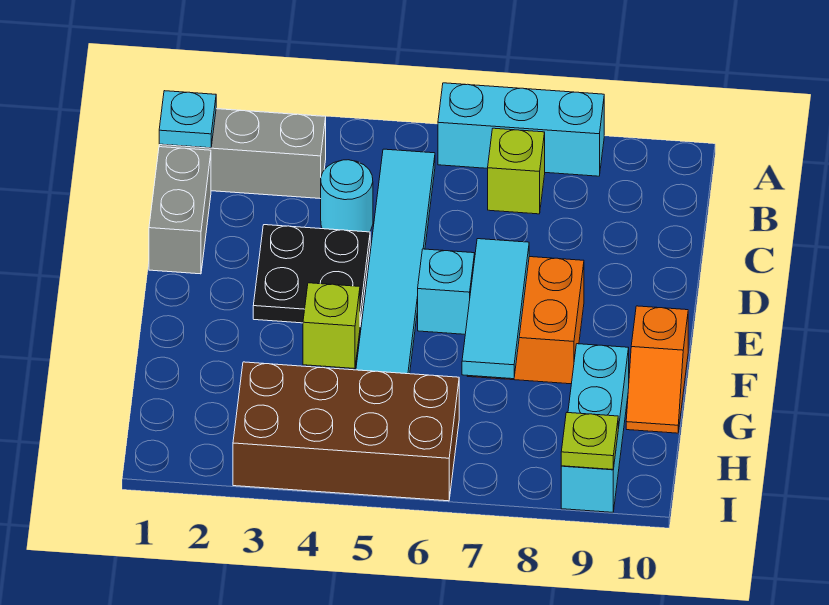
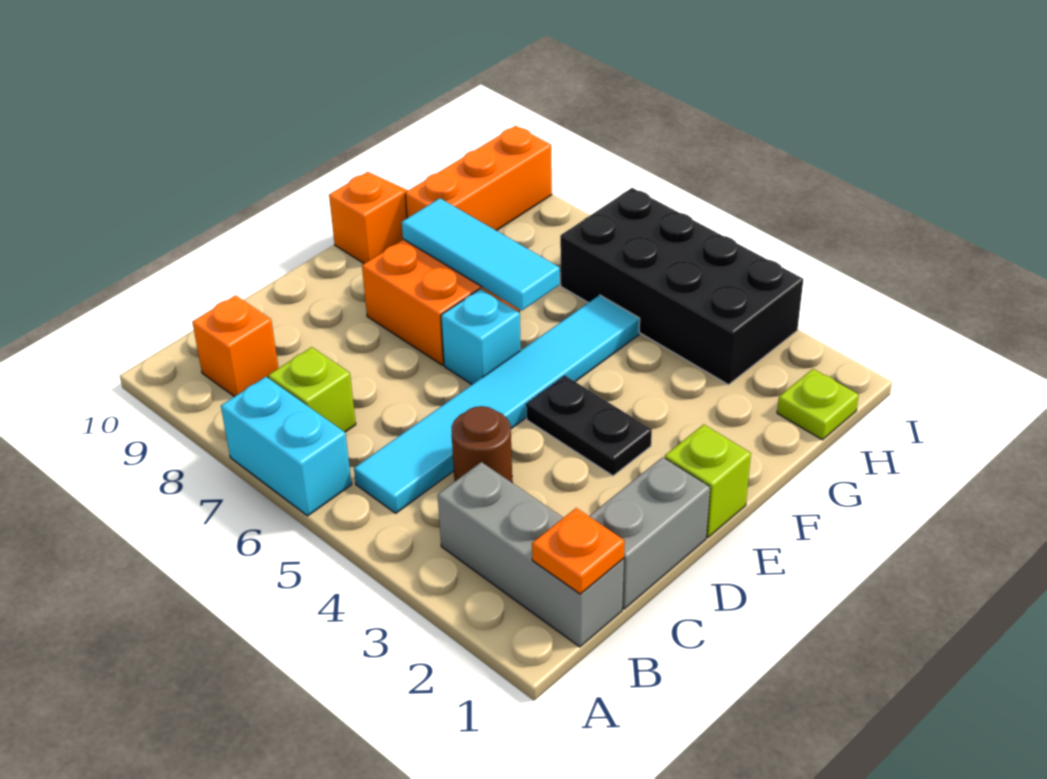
cyan 1x3 brick [438,83,604,176] -> cyan 1x2 brick [221,377,352,516]
cyan 1x1 plate [159,91,216,148] -> orange 1x1 plate [532,508,625,594]
none -> orange 1x1 brick [192,295,278,397]
cyan 1x1 round brick [321,160,373,232] -> brown 1x1 round brick [452,406,512,482]
black 2x2 plate [253,225,370,325] -> black 1x2 plate [526,376,652,476]
cyan 1x3 tile [462,239,529,379] -> cyan 1x3 tile turned to [402,198,560,311]
lime 1x1 brick [303,283,360,369] -> lime 1x1 brick moved to [665,424,751,537]
cyan 1x3 brick [561,344,629,512] -> orange 1x3 brick [405,126,552,231]
brown 2x4 brick [233,362,459,501] -> black 2x4 brick [560,188,803,385]
lime 1x1 plate [561,413,618,469] -> lime 1x1 plate moved to [777,369,859,440]

